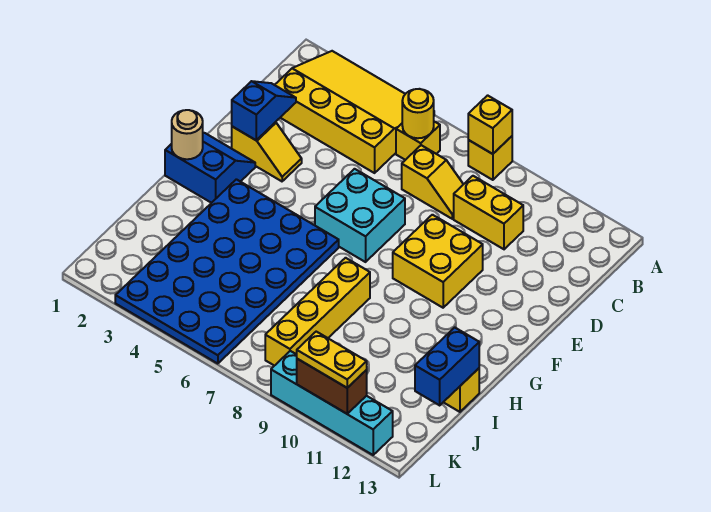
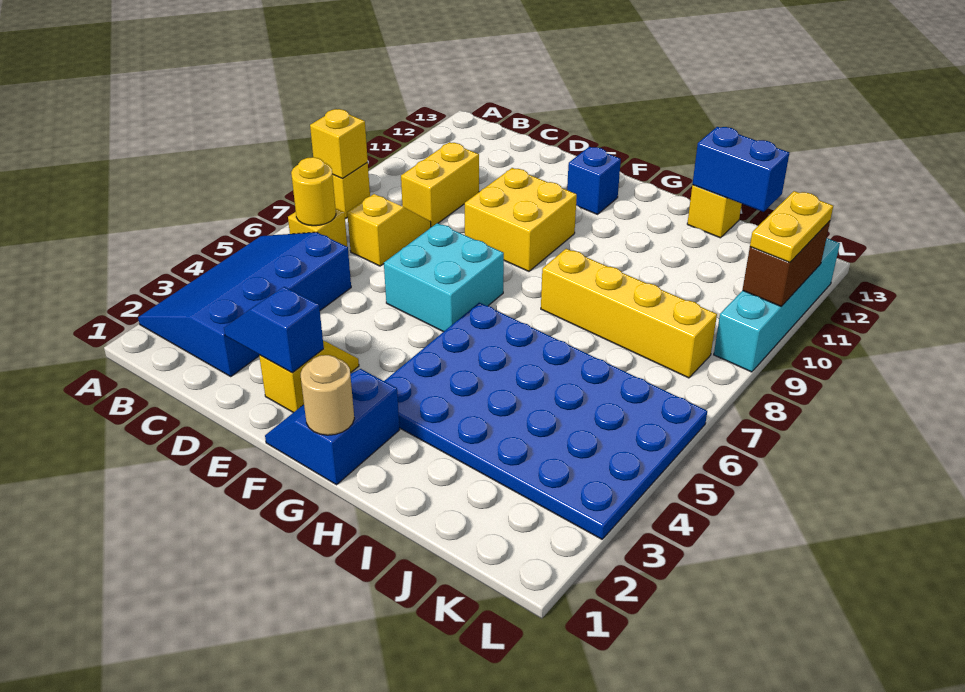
yellow 3x4 slope [275,51,405,173] -> blue 3x4 slope [138,232,351,376]
none -> blue 1x1 brick [567,147,621,214]

